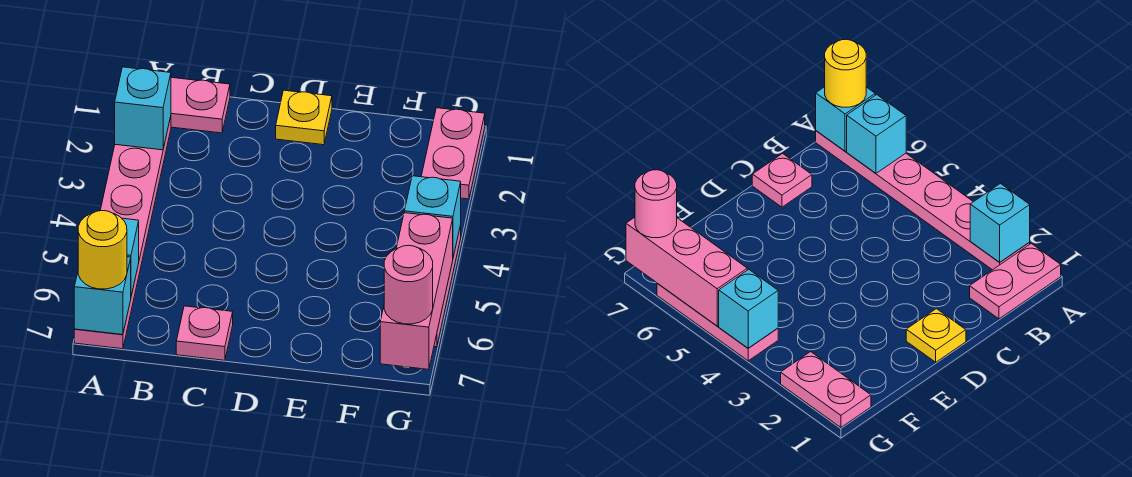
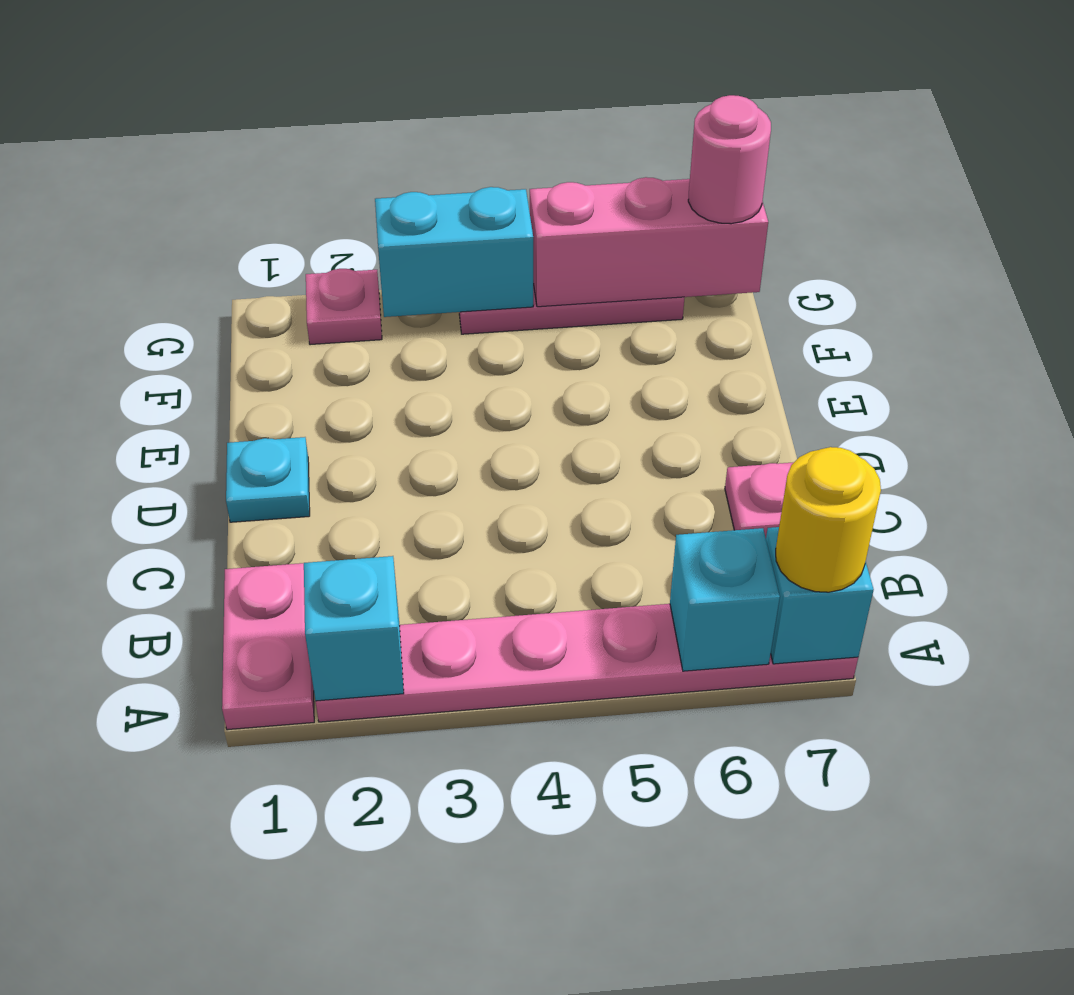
yellow 1x1 plate [276,90,332,145] -> cyan 1x1 plate [226,437,310,522]
pink 1x2 plate [421,108,485,199] -> pink 1x1 plate [306,269,382,345]
cyan 1x1 brick [405,176,461,257] -> cyan 1x2 brick [375,187,533,317]

